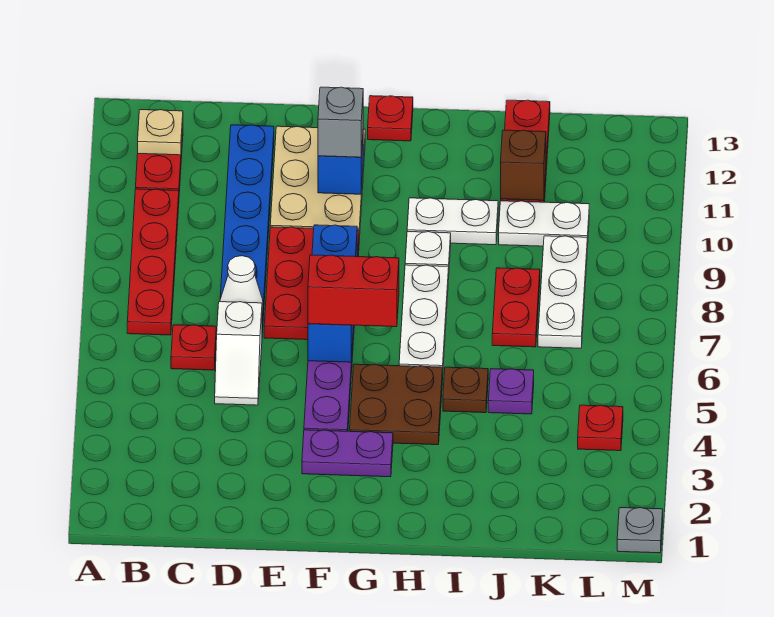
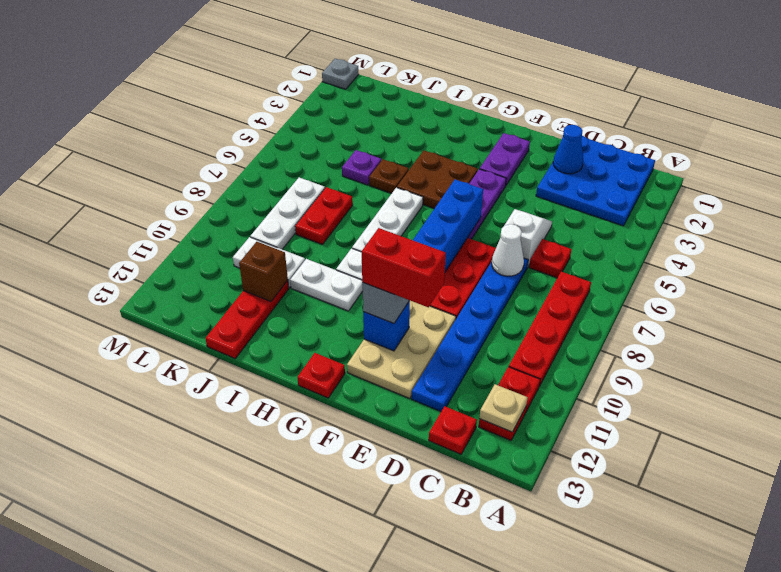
none -> blue 3x3 plate [536,136,655,226]
none -> blue 1x1 cone [553,125,583,174]
purple 1x2 plate [302,430,393,477] -> purple 1x2 plate turned to [480,133,530,186]
red 1x2 brick [308,255,399,327] -> red 1x2 brick moved to [362,228,446,307]
red 1x1 plate [578,405,623,451] -> red 1x1 plate moved to [429,406,477,454]

